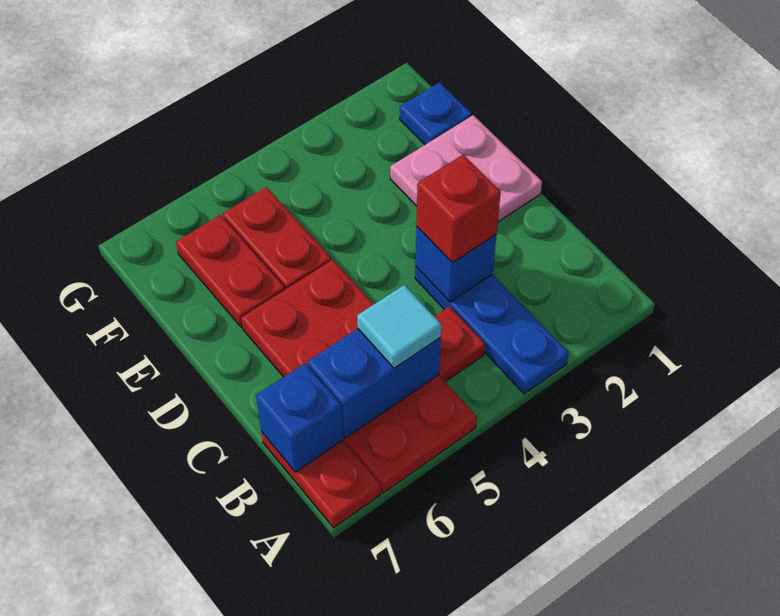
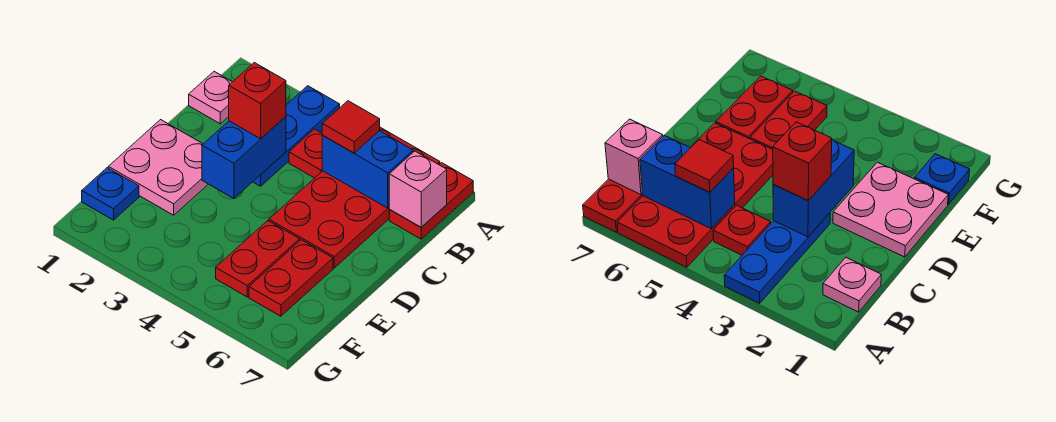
none -> pink 1x1 plate [189,72,232,124]
cyan 1x1 tile [357,285,441,368] -> red 1x1 tile [322,101,380,153]
blue 1x1 brick [256,363,343,472] -> pink 1x1 brick [389,151,447,227]
blue 1x1 brick [416,227,496,302] -> blue 1x2 brick [202,117,286,199]

